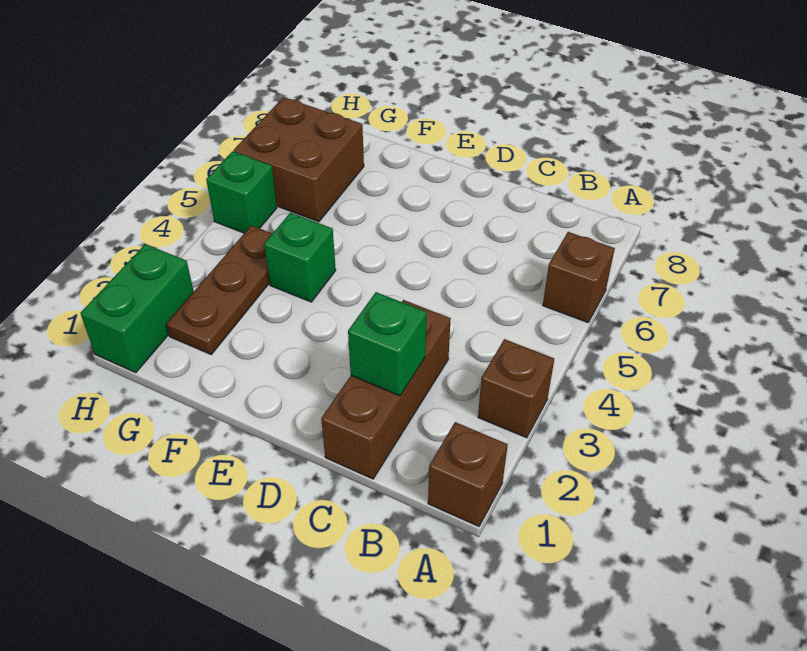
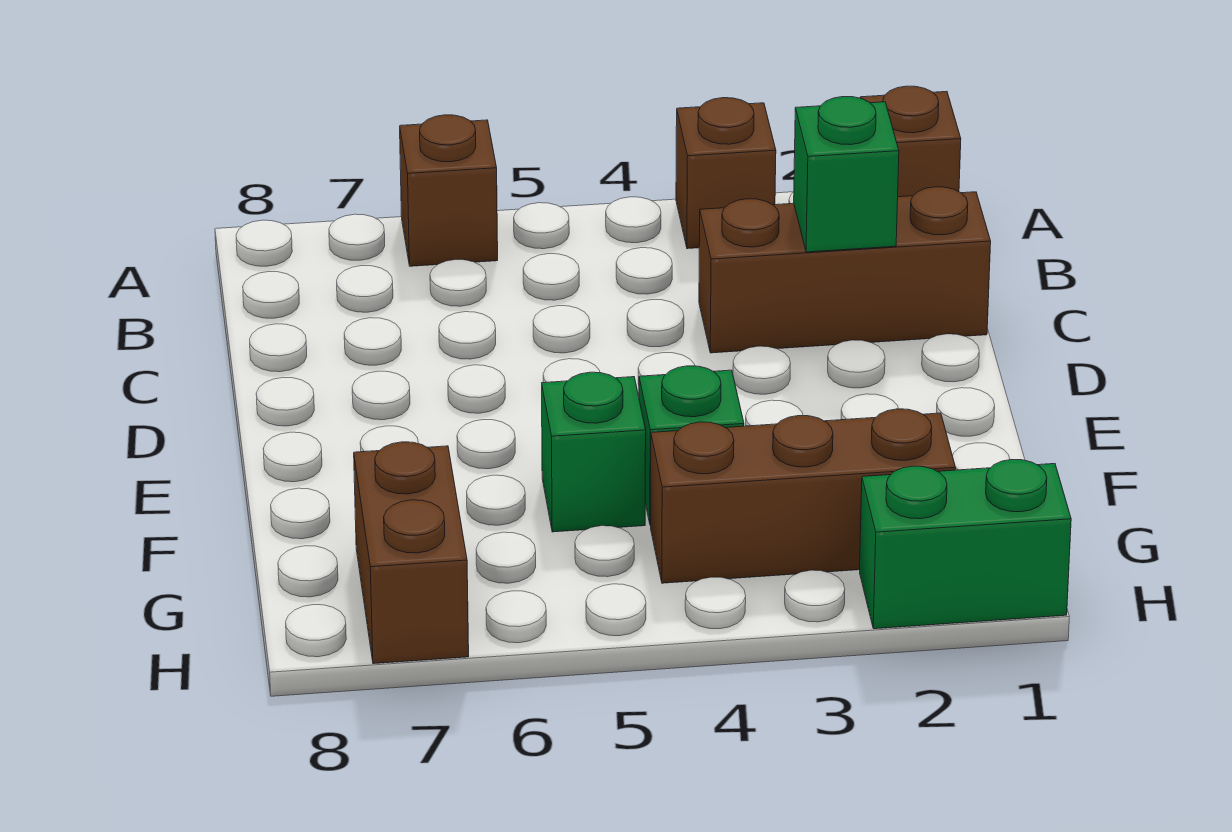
brown 1x3 plate [166,225,273,354] -> brown 1x3 brick [651,409,956,583]
brown 2x2 brick [234,97,364,222] -> brown 1x2 brick [354,442,469,664]
green 1x1 brick [206,151,277,233] -> green 1x1 brick moved to [542,372,646,532]

